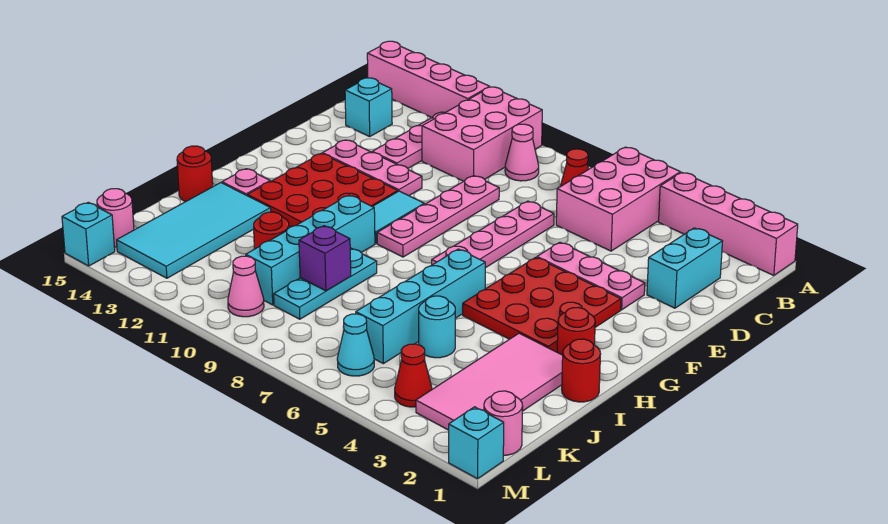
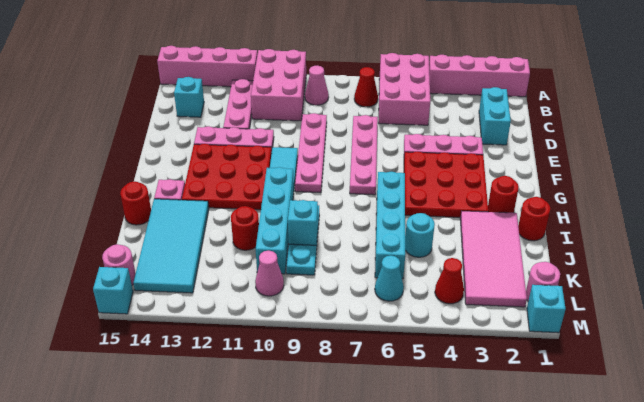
purple 1x1 brick [299,226,351,291] -> cyan 1x1 brick [288,200,318,245]

